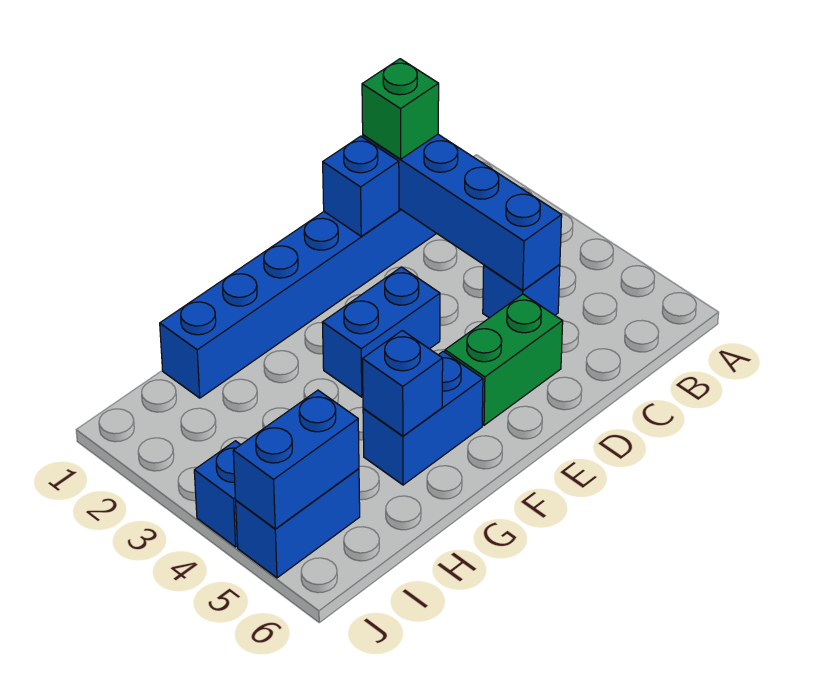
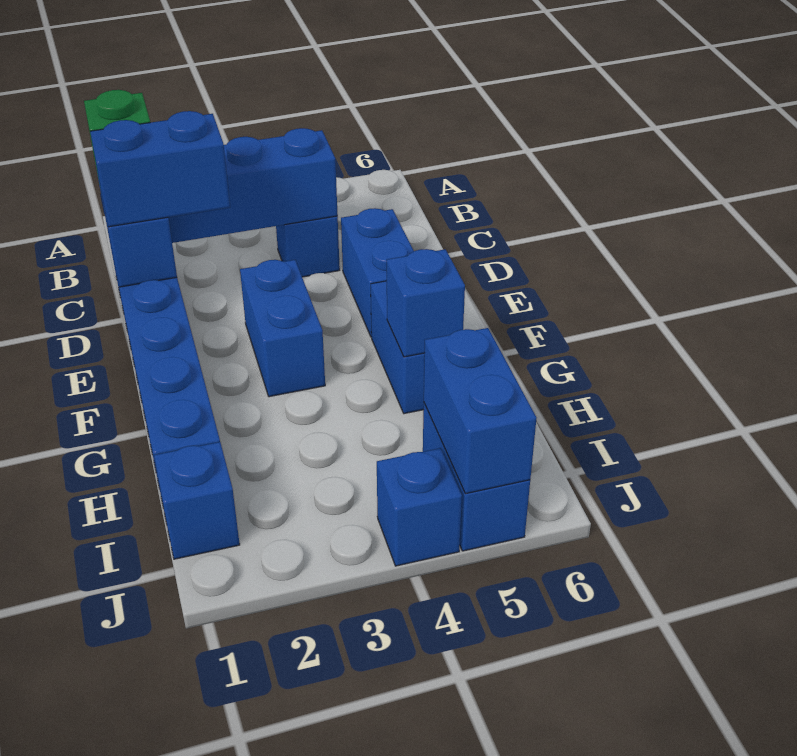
none -> blue 1x2 brick [90,111,230,227]
green 1x2 brick [445,294,563,425] -> blue 1x2 brick [341,208,414,337]
none -> blue 1x1 brick [154,442,240,559]

